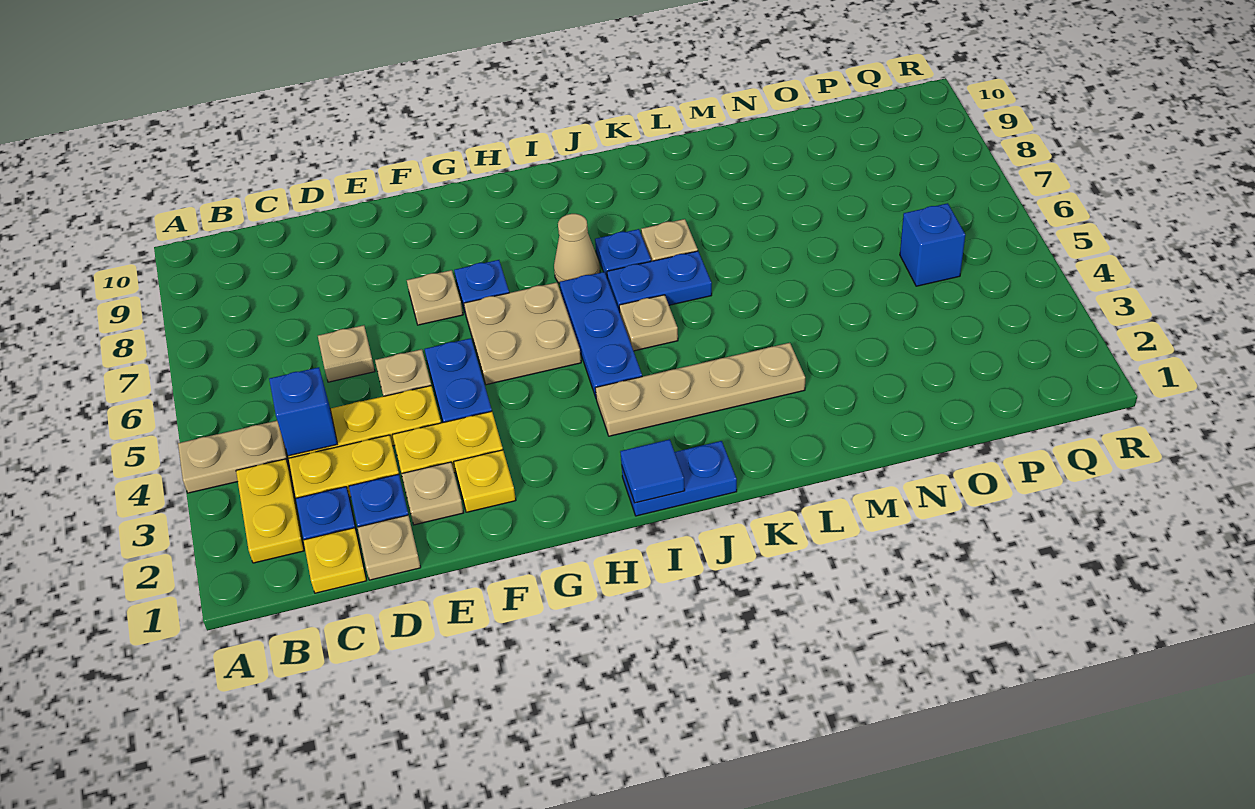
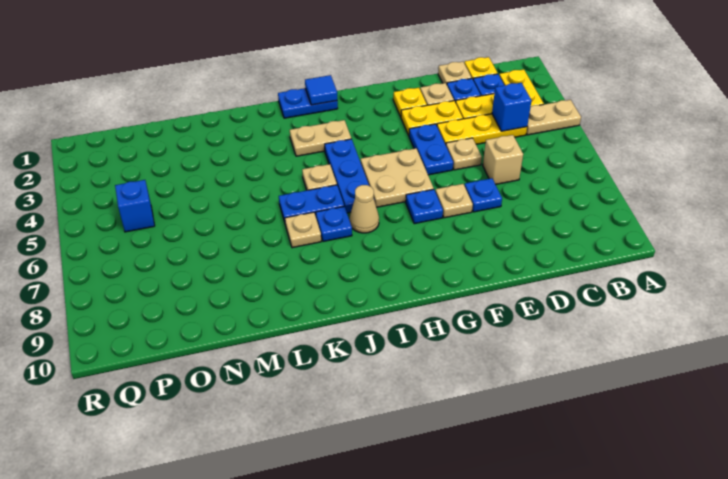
tan 1x1 plate [318,325,375,382] -> tan 1x1 brick [483,135,523,184]
none -> blue 1x1 plate [465,178,502,212]
tan 1x4 plate [595,343,805,436] -> tan 1x2 plate [290,120,351,156]

